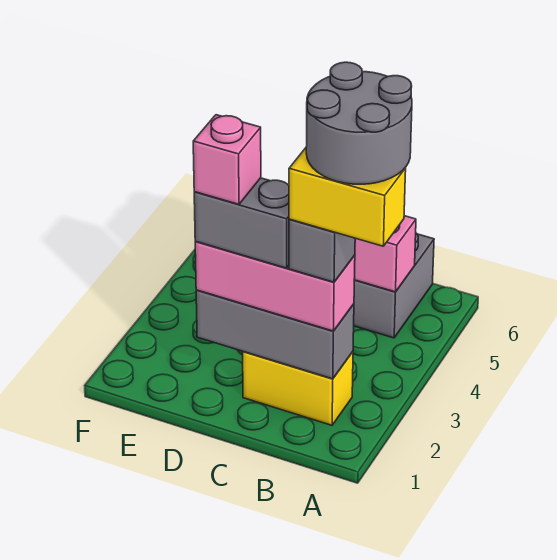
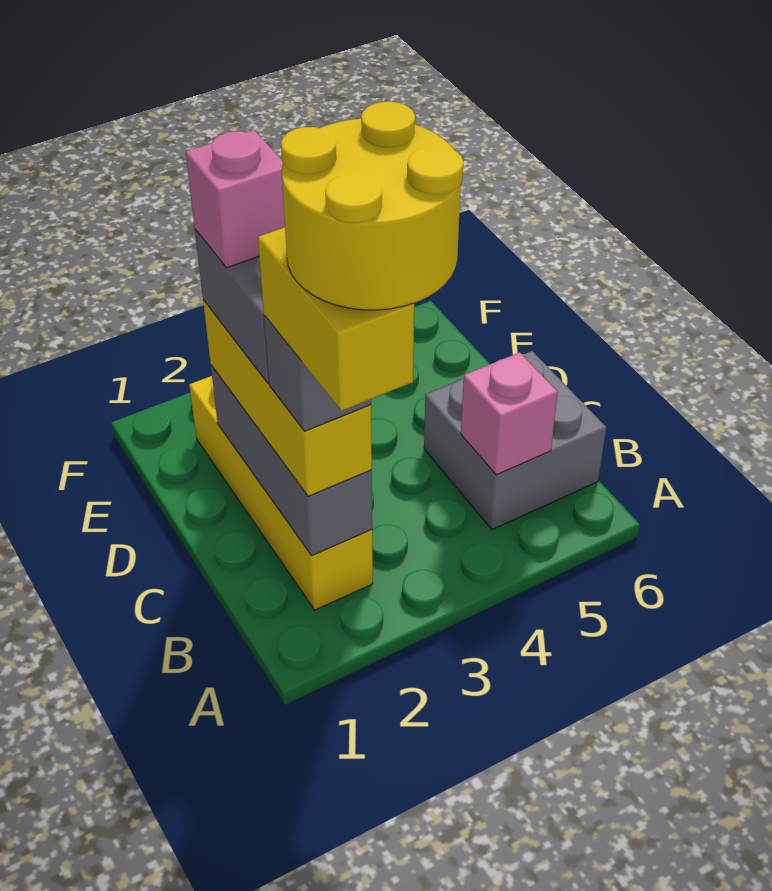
grey 2x2 round brick [306,62,412,184] -> yellow 2x2 round brick [281,102,463,310]
yellow 1x2 brick [243,352,353,425] -> yellow 1x4 brick [189,376,373,610]
pink 1x3 brick [195,241,355,331] -> yellow 1x3 brick [203,300,372,496]

